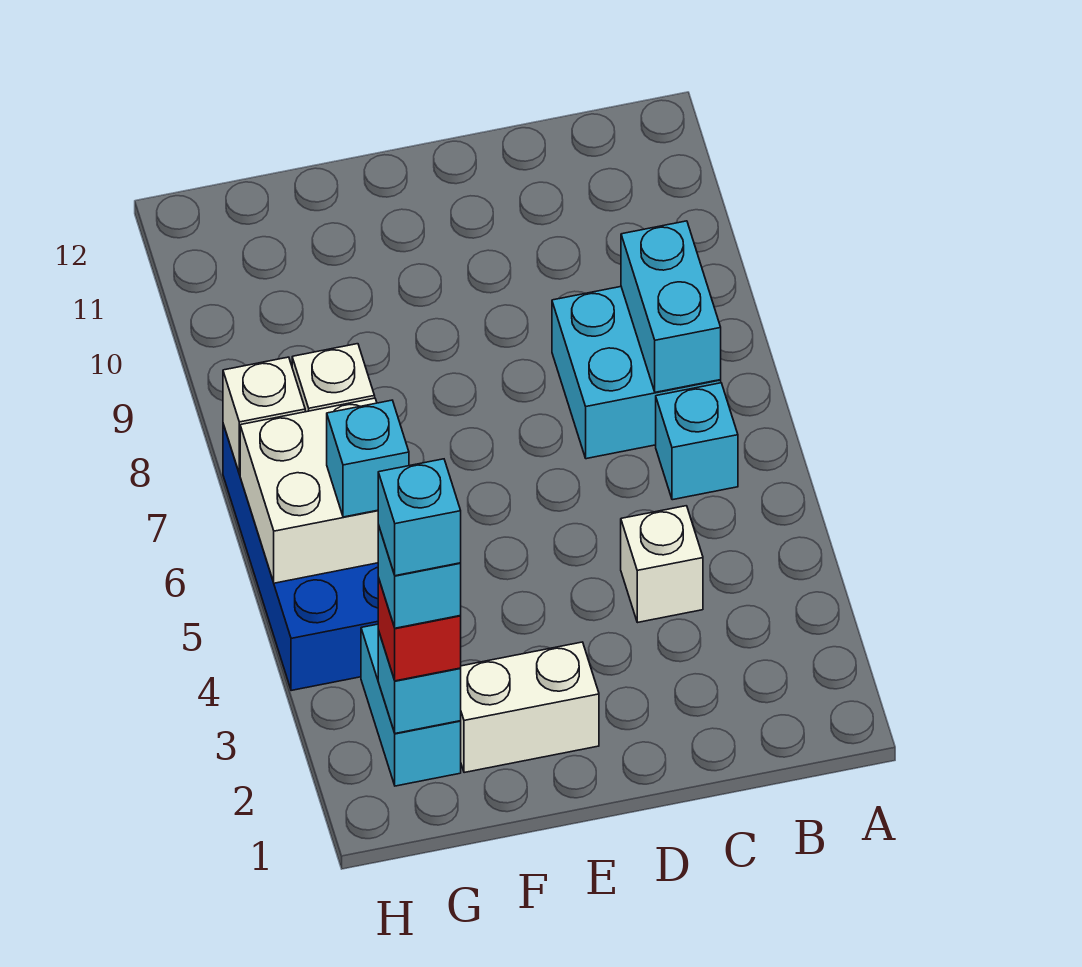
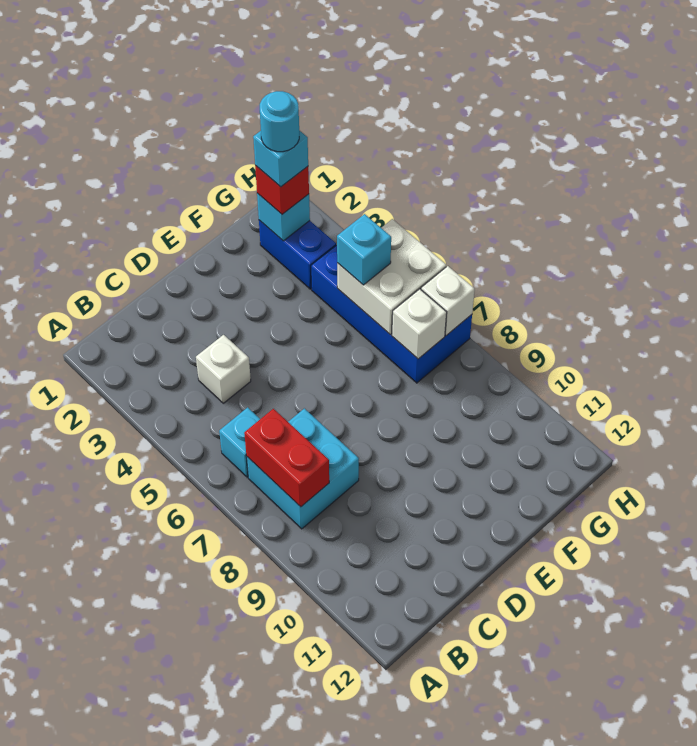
cyan 1x2 brick [621,221,721,392] -> red 1x2 brick [244,409,329,507]
white 1x2 brick [461,642,599,773] -> none
cyan 1x2 brick [361,624,461,786] -> blue 1x2 brick [259,220,336,289]
cyan 1x1 brick [378,459,461,576] -> cyan 1x1 round brick [260,91,299,152]

